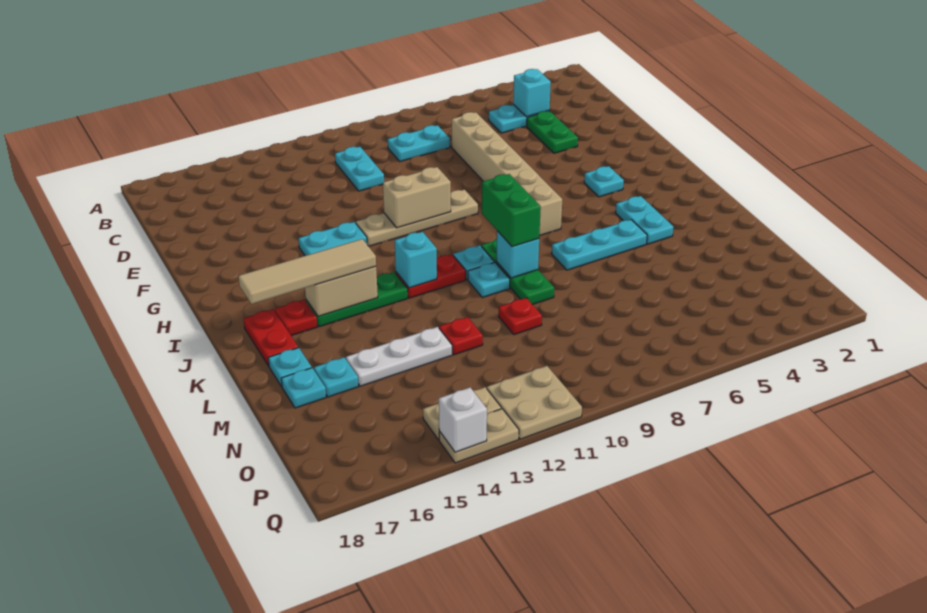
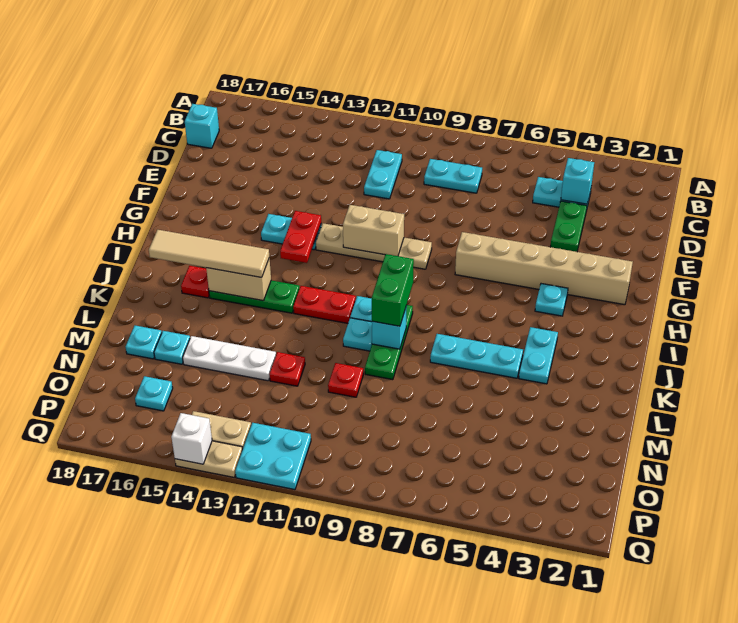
tan 1x6 brick [452,112,562,236] -> tan 1x6 brick turned to [455,232,633,305]
cyan 1x1 brick [395,232,437,288] -> cyan 1x1 brick moved to [185,104,219,148]
red 1x2 plate [244,309,298,366] -> red 1x2 plate moved to [280,211,321,263]
cyan 1x1 plate [268,348,312,387] -> cyan 1x1 plate moved to [135,376,173,411]
tan 2x2 plate [487,366,582,439] -> cyan 2x2 plate [235,423,311,490]

